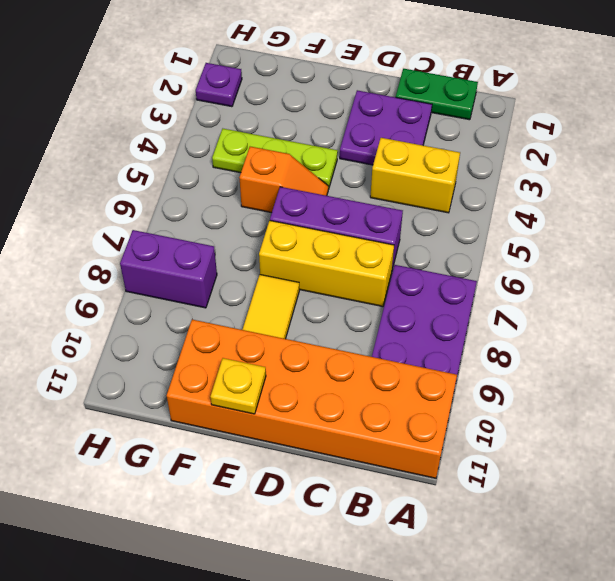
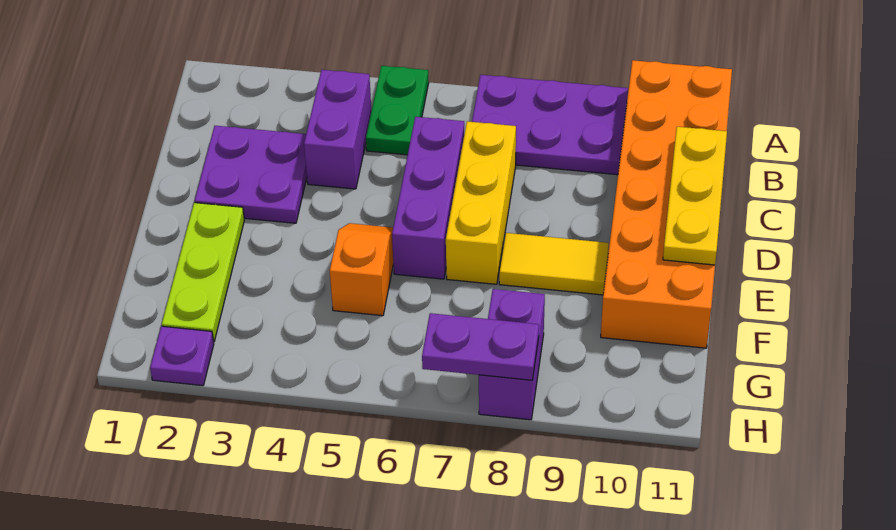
green 1x2 plate [396,69,478,120] -> green 1x2 plate moved to [366,66,429,155]
yellow 1x2 brick [370,138,460,213] -> purple 1x2 brick [304,70,371,189]
lime 1x3 plate [212,129,338,189] -> lime 1x3 plate moved to [162,203,244,342]
yellow 1x1 plate [210,358,266,414] -> yellow 1x3 plate [663,127,727,265]
none -> purple 1x2 plate [422,313,539,380]

